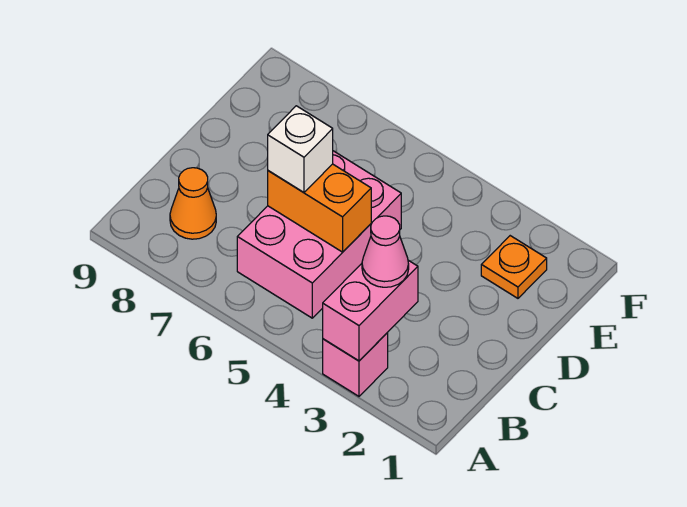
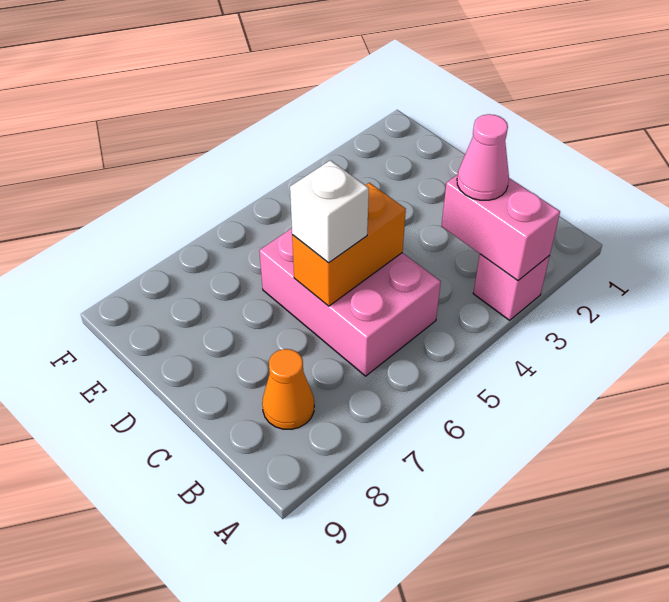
orange 1x1 plate [481,236,547,298] -> none

